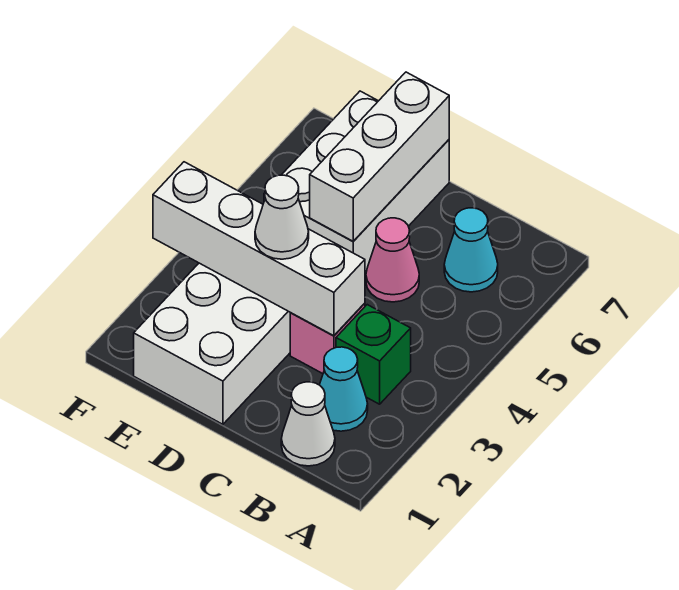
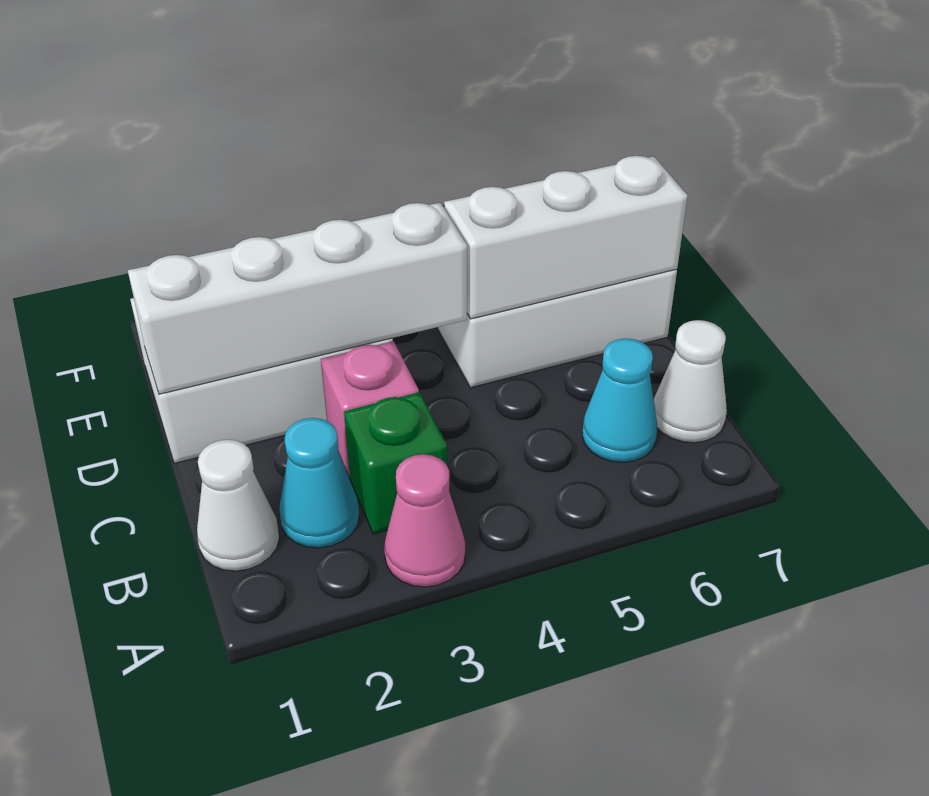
white 1x4 brick [153,162,365,336] -> white 1x4 brick turned to [128,203,467,394]
pink 1x1 cone [366,218,419,302] -> pink 1x1 cone moved to [384,454,465,587]
white 1x1 cone [255,175,309,259] -> white 1x1 cone moved to [654,320,727,443]

